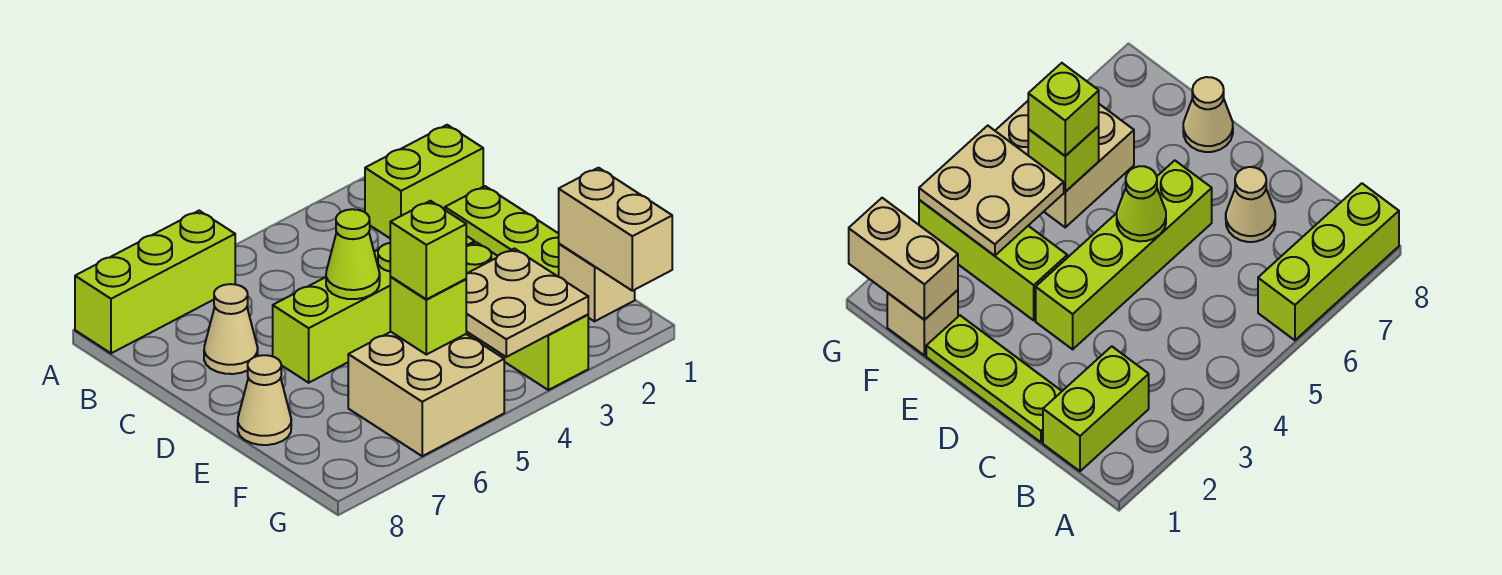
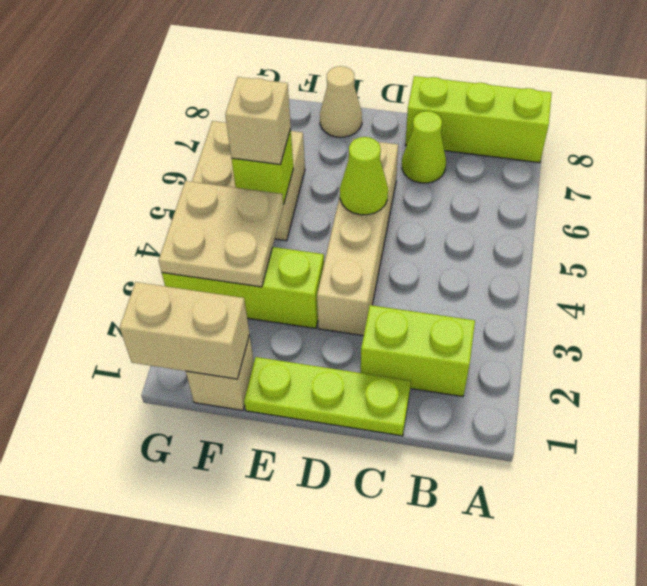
lime 1x3 brick [75,211,235,353] -> lime 1x3 brick turned to [405,76,552,163]
lime 1x2 brick [365,125,483,238] -> lime 1x2 brick turned to [361,305,475,397]
tan 1x1 cone [204,284,258,374] -> lime 1x1 cone [402,111,446,183]
lime 1x4 brick [273,236,475,383] -> tan 1x4 brick [317,139,398,336]
lime 1x1 brick [390,201,466,299] -> tan 1x1 brick [225,77,291,165]

